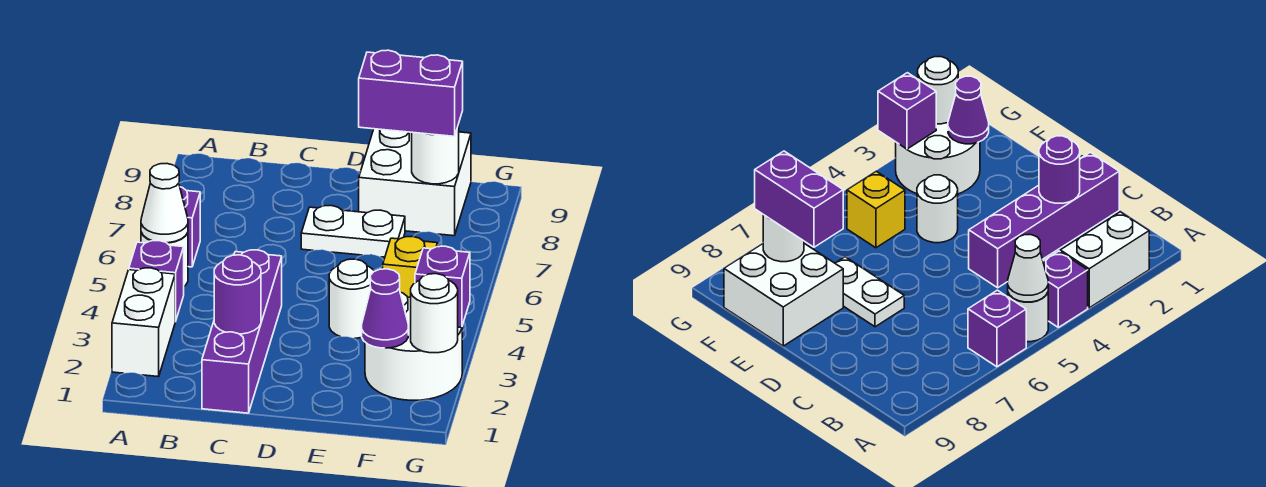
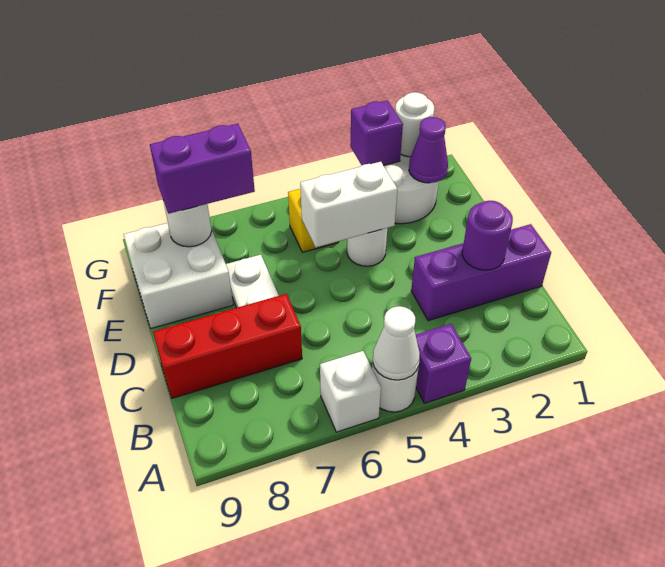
white 1x2 brick [112,268,175,377] -> white 1x2 brick moved to [300,162,397,247]
purple 1x1 brick [180,187,200,267] -> white 1x1 brick [320,351,381,432]
purple 1x4 brick [202,250,282,413] -> purple 1x3 brick [411,224,551,321]
none -> red 1x3 brick [153,294,302,398]
purple 1x2 brick [359,50,463,136] -> purple 1x2 brick turned to [150,124,255,214]

